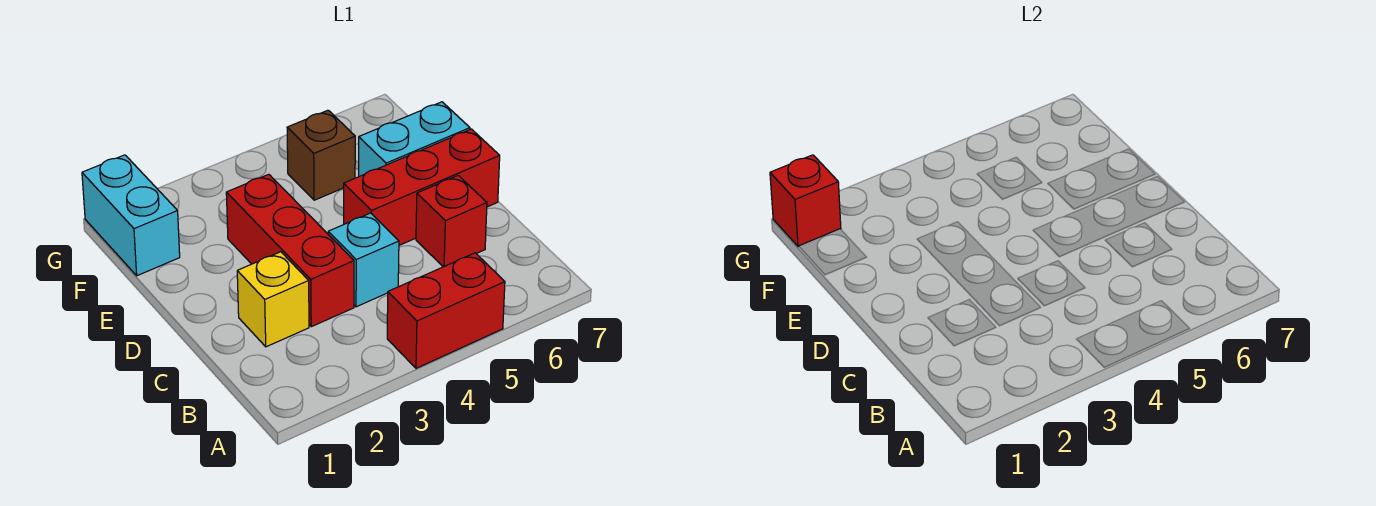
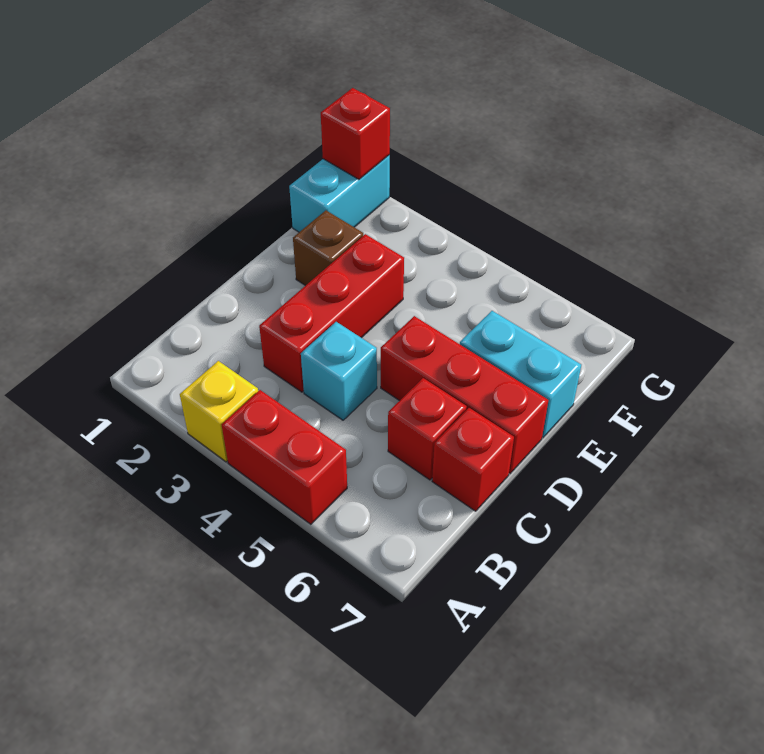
yellow 1x1 brick [237,252,309,347] -> yellow 1x1 brick moved to [180,361,258,462]
none -> red 1x1 brick [432,408,514,511]
brown 1x1 brick [287,110,355,200] -> brown 1x1 brick moved to [293,211,363,286]

